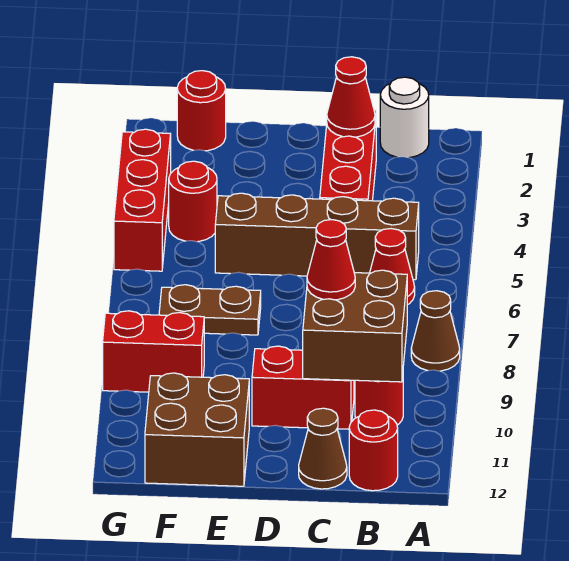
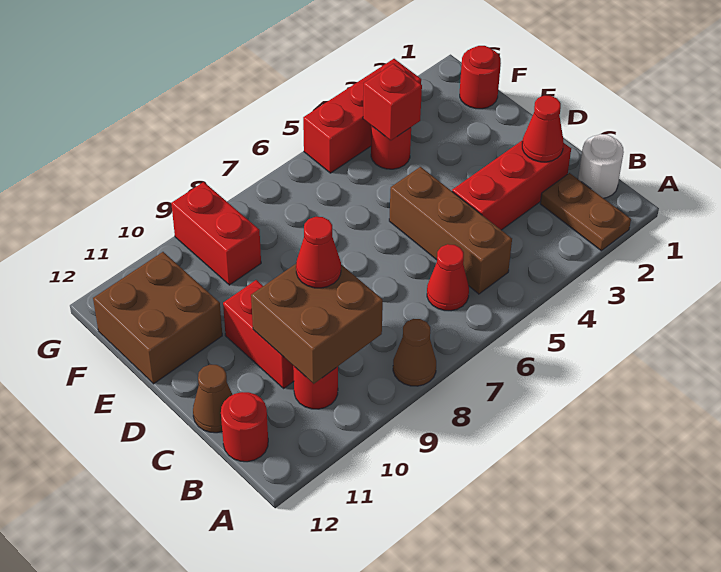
brown 1x4 brick [215,193,419,280] -> brown 1x3 brick [389,167,512,294]
brown 1x2 plate [159,285,261,335] -> brown 1x2 plate moved to [540,173,631,251]
none -> red 1x1 brick [363,64,422,140]

